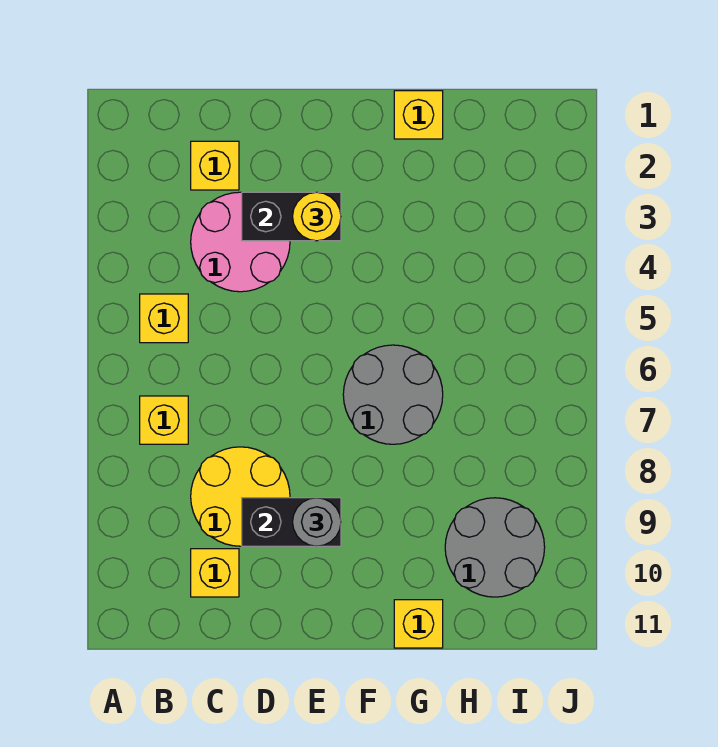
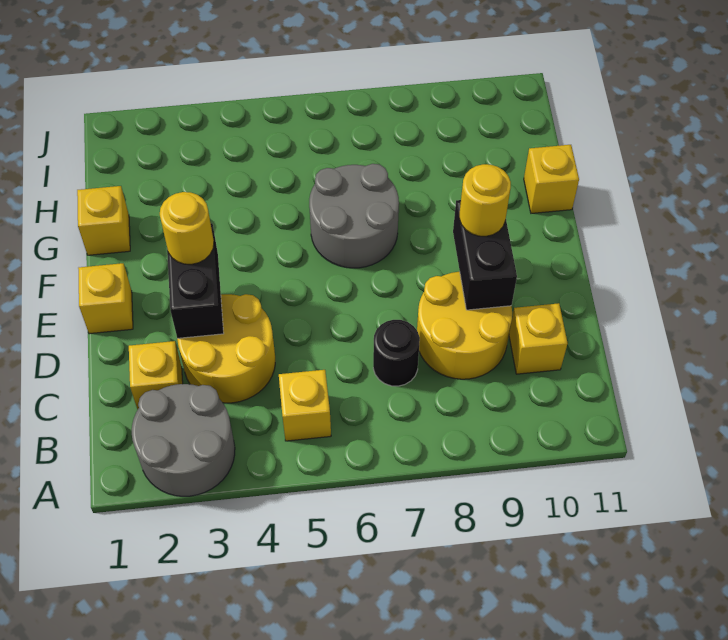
yellow 1x1 brick [140,396,188,444] -> yellow 1x1 brick moved to [78,263,133,334]
pink 2x2 round brick [191,192,290,292] -> yellow 2x2 round brick [177,294,275,403]
none -> black 1x1 round brick [373,320,420,386]
grey 1x1 round brick [293,498,341,546] -> yellow 1x1 round brick [459,164,511,236]
grey 2x2 round brick [445,498,545,597] -> grey 2x2 round brick moved to [132,384,235,496]

